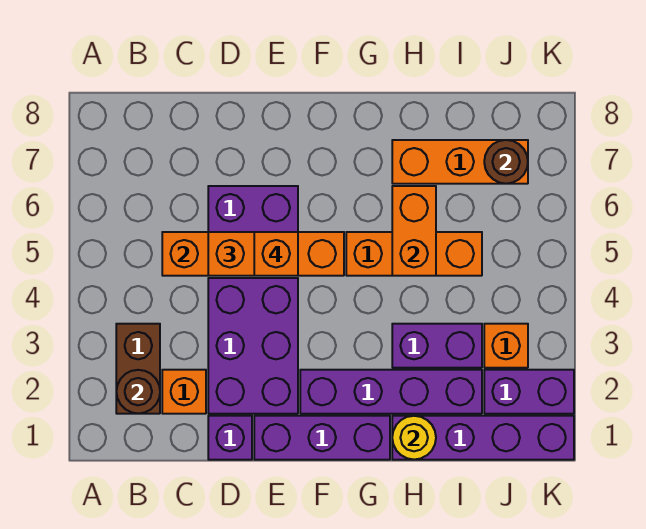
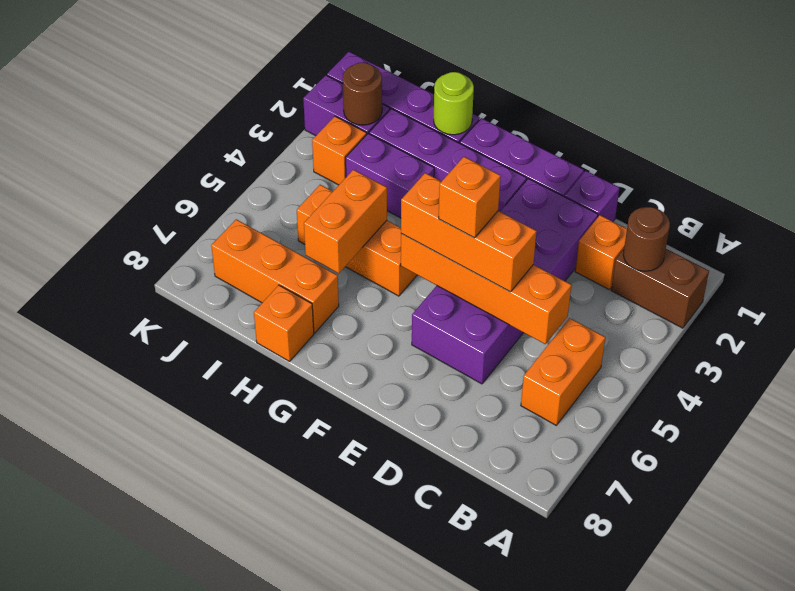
brown 1x2 brick [116,324,160,414] -> brown 1x2 brick turned to [611,249,709,328]
none -> orange 1x2 brick [521,318,605,425]
yellow 1x1 round brick [392,416,436,460] -> lime 1x1 round brick [434,72,474,135]
none -> orange 1x1 brick [254,285,314,362]
brown 1x1 round brick [484,140,528,184] -> brown 1x1 round brick moved to [343,62,382,125]

